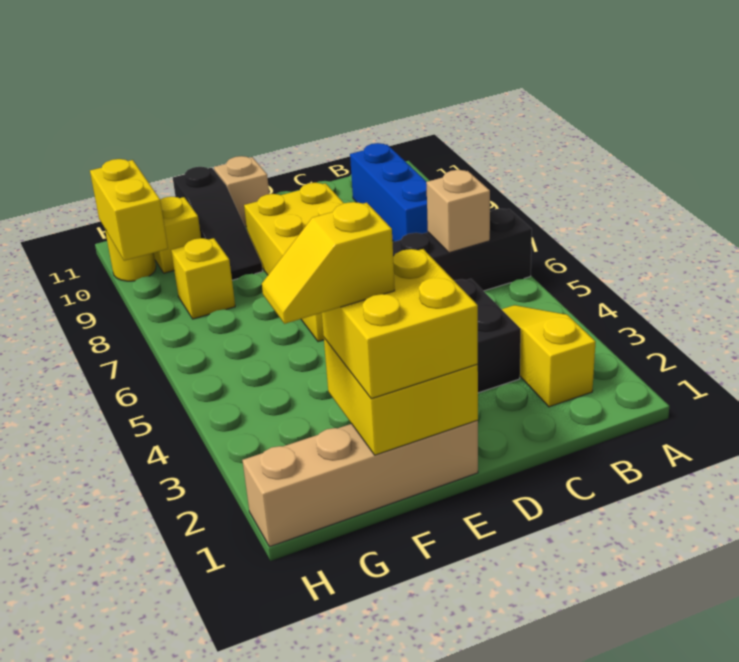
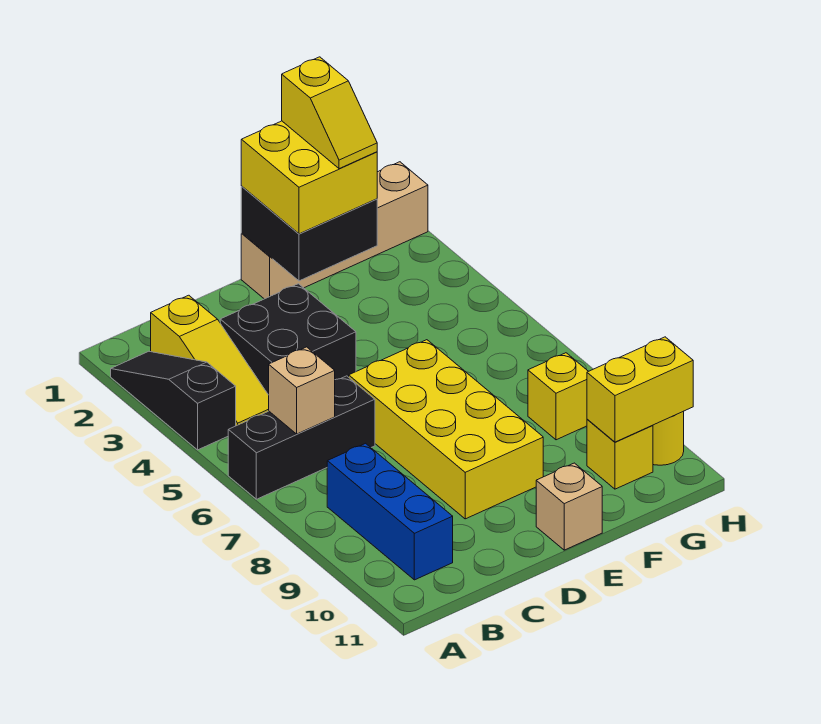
yellow 2x2 brick [324,338,478,455] -> black 2x2 brick [241,187,377,281]
yellow 1x2 slope [262,202,395,324] -> yellow 1x2 slope turned to [282,57,377,169]
black 1x3 slope [173,167,263,280] -> black 1x3 slope moved to [111,351,236,450]
yellow 1x2 brick [90,159,168,261] -> yellow 1x2 brick turned to [587,337,693,442]

